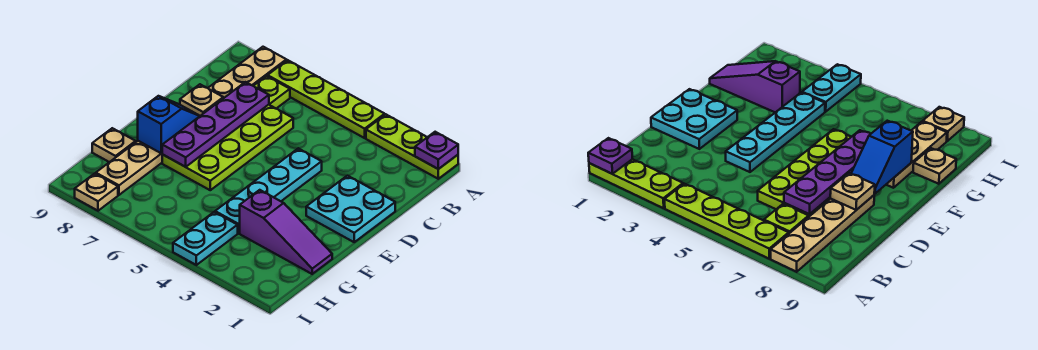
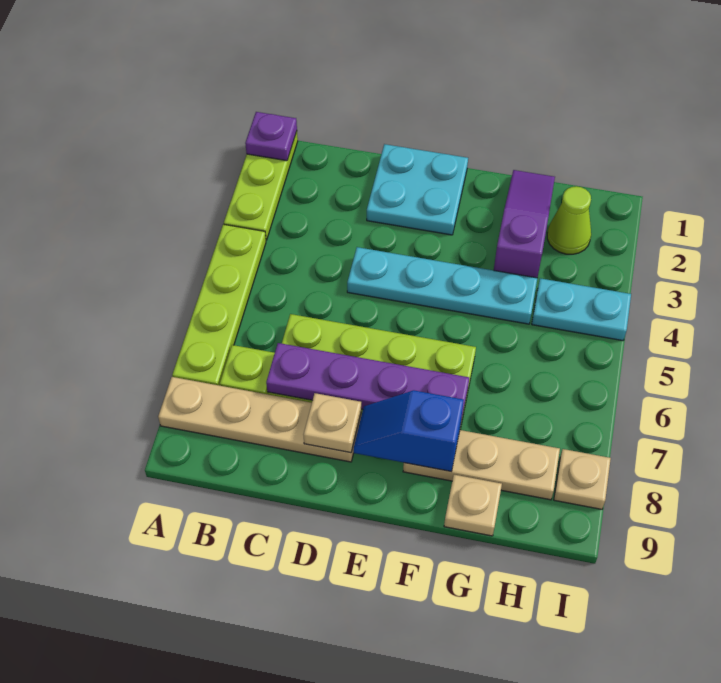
none -> lime 1x1 cone [547,186,591,254]

